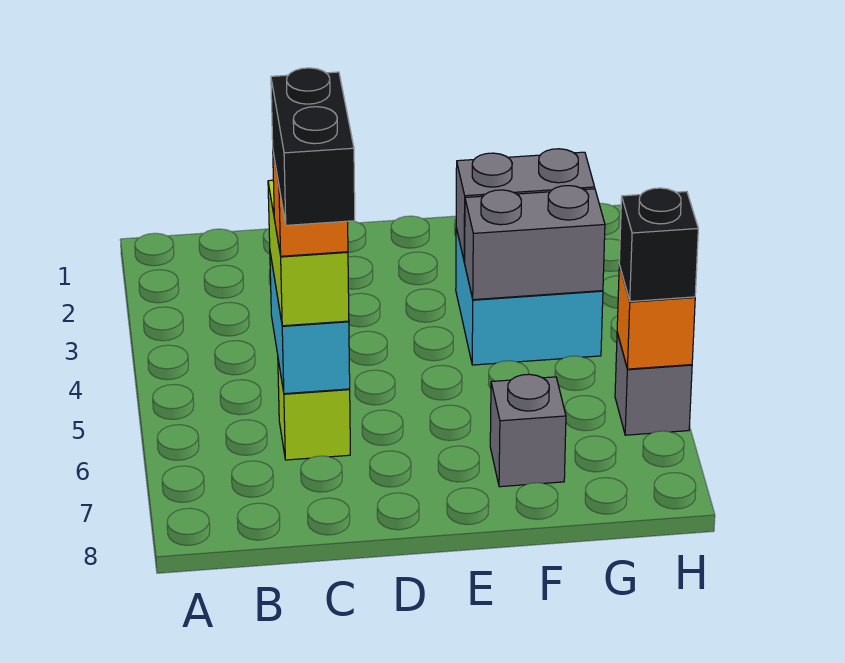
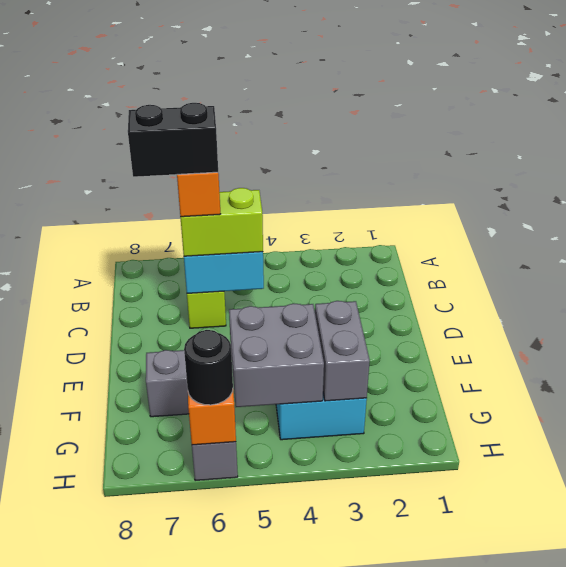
grey 1x2 brick [465,186,605,300] -> grey 2x2 brick [229,303,324,407]
black 1x1 brick [619,188,698,301] -> black 1x1 round brick [184,330,233,405]

